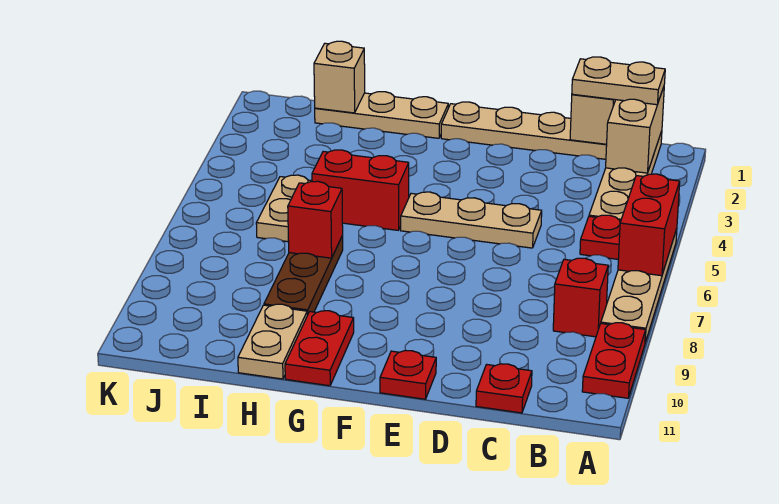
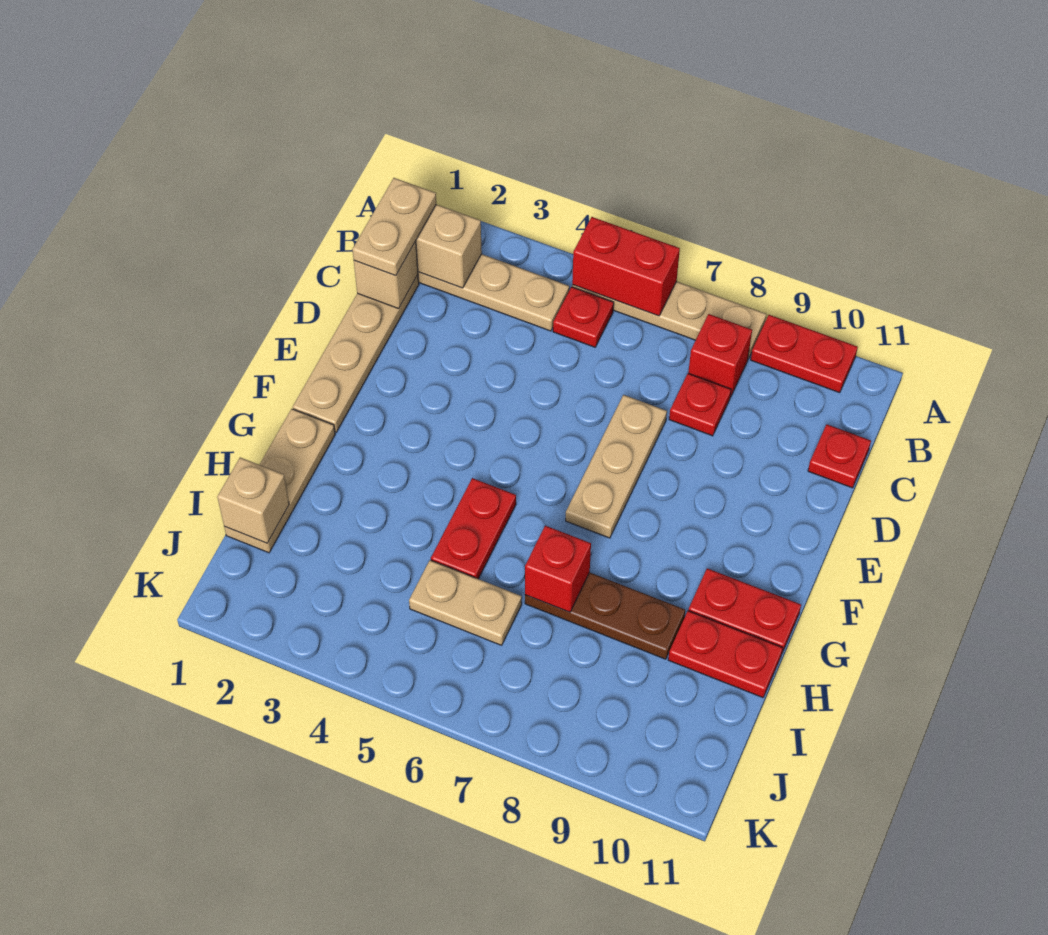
tan 1x3 plate [401,192,542,248] -> tan 1x3 plate moved to [566,395,667,538]
red 1x1 plate [380,351,436,399] -> red 1x1 plate moved to [669,373,731,436]
red 1x2 brick [312,150,409,230] -> red 1x2 plate [431,478,516,579]
tan 1x2 plate [238,304,307,379] -> red 1x2 plate [668,611,783,698]

